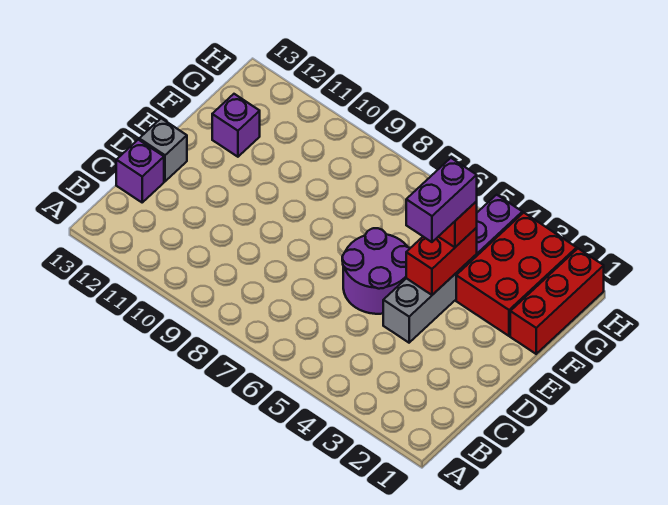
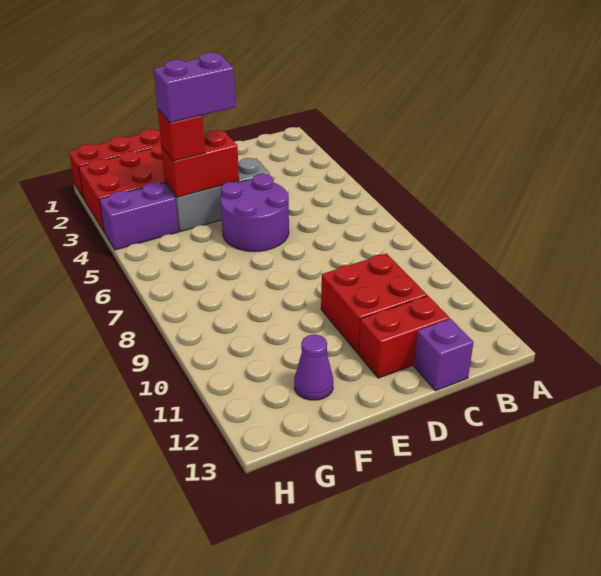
none -> red 2x2 brick [321,254,427,353]
none -> red 1x2 brick [359,296,450,378]
grey 1x1 brick [139,118,187,181] -> none
purple 1x1 brick [212,94,260,157] -> purple 1x1 cone [294,334,333,400]

